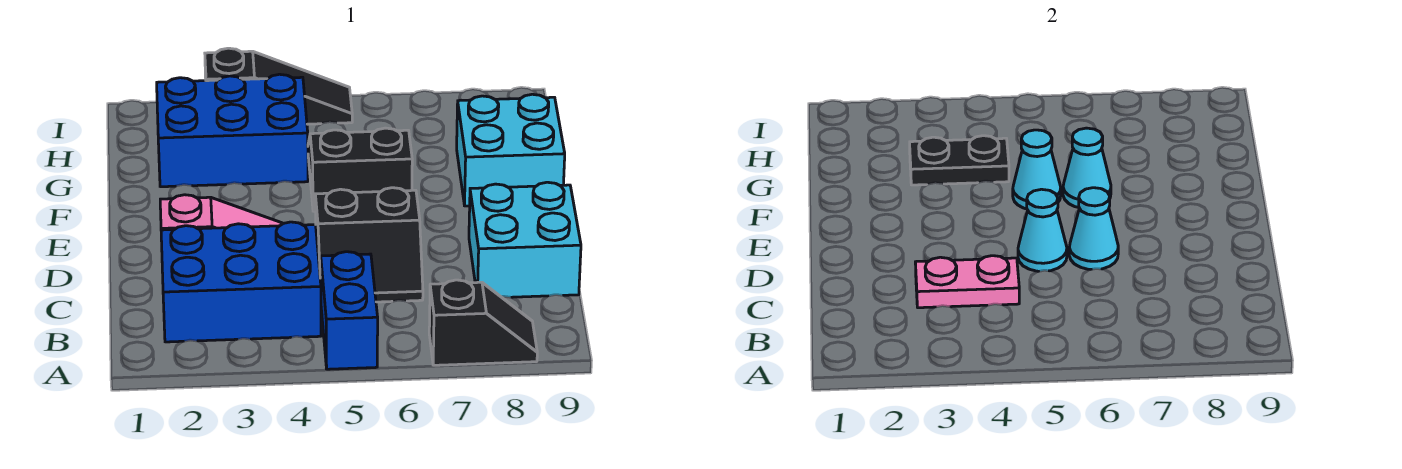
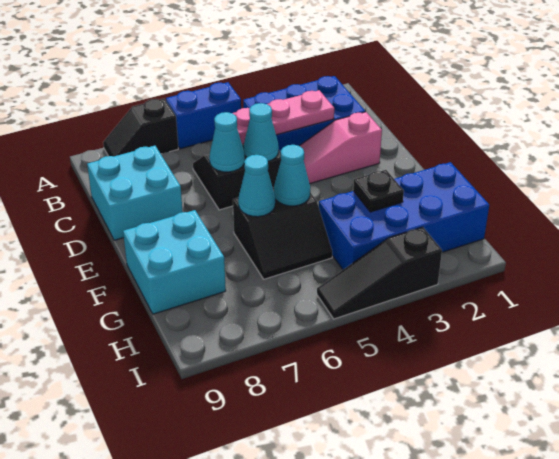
blue 1x2 brick [321,252,378,369] -> blue 1x2 brick turned to [166,82,241,149]
pink 1x2 plate [915,256,1019,308] -> pink 1x3 plate [233,90,334,144]
blue 2x3 brick [157,74,308,187] -> blue 2x4 brick [319,162,489,270]
black 1x2 plate [910,136,1009,185] -> black 1x1 plate [353,170,404,212]

